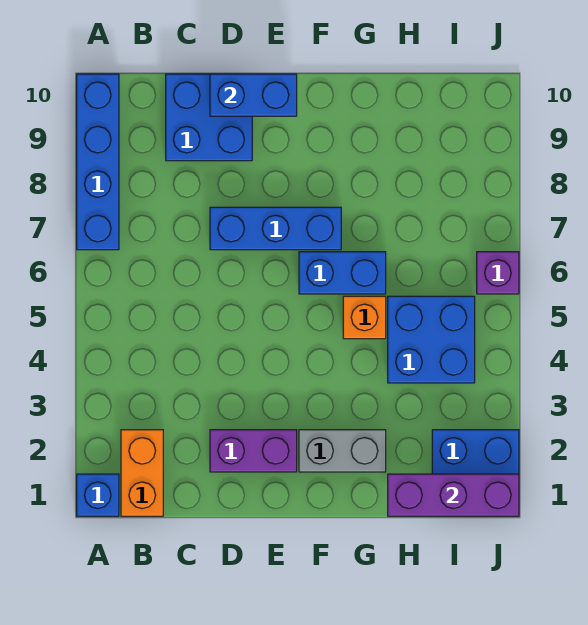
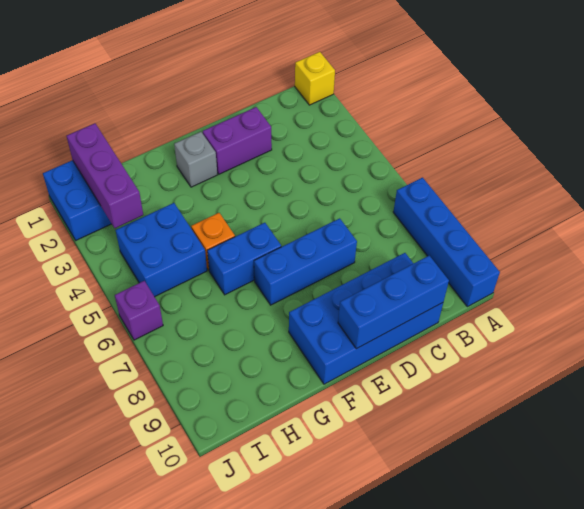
blue 1x1 brick [77,474,119,516] -> yellow 1x1 brick [295,52,335,105]
orange 1x2 brick [121,430,163,516] -> none
blue 2x2 brick [166,74,252,161] -> blue 2x4 brick [289,253,443,384]
blue 1x2 brick [210,74,297,116] -> blue 1x3 brick [338,256,449,349]
grey 1x2 brick [299,430,386,472] -> grey 1x1 brick [174,132,217,187]
purple 1x3 brick [388,474,519,516] -> purple 1x3 brick turned to [67,123,143,228]

